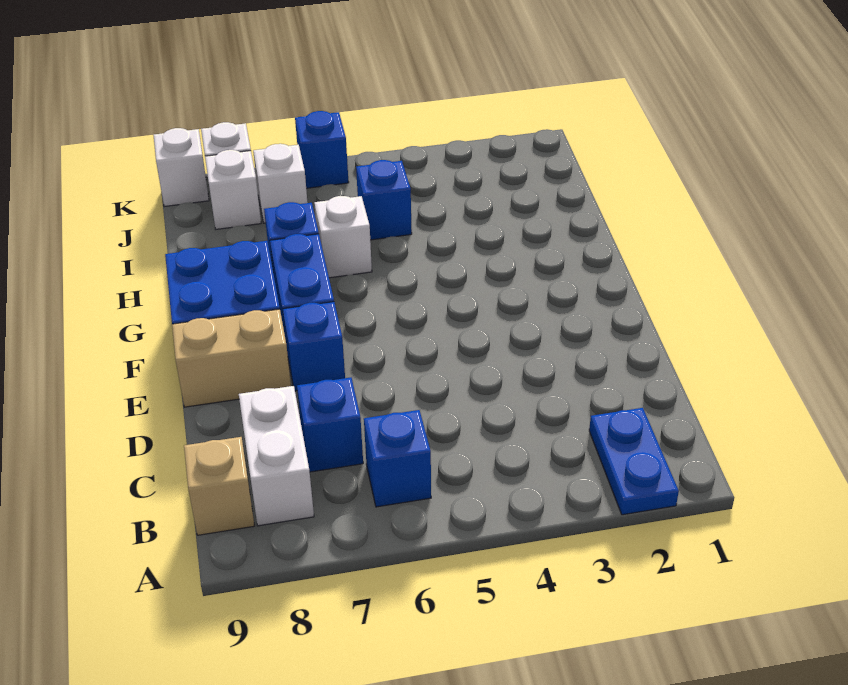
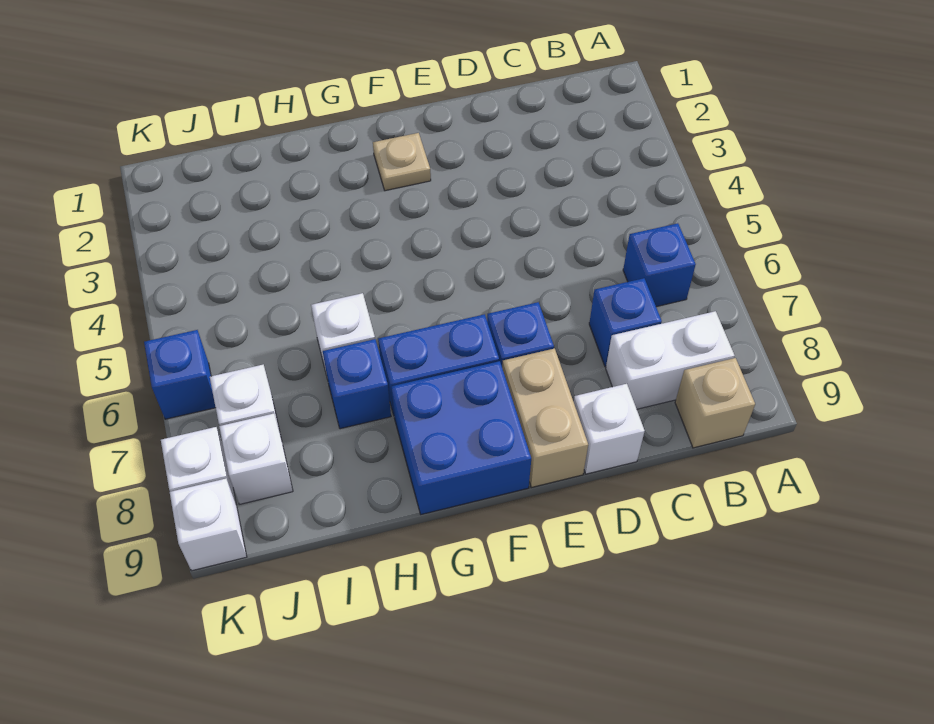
blue 1x2 plate [589,408,679,515] -> none
none -> white 1x1 brick [574,384,645,474]
none -> tan 1x1 plate [373,133,431,191]
blue 1x1 brick [356,160,412,240] -> none

